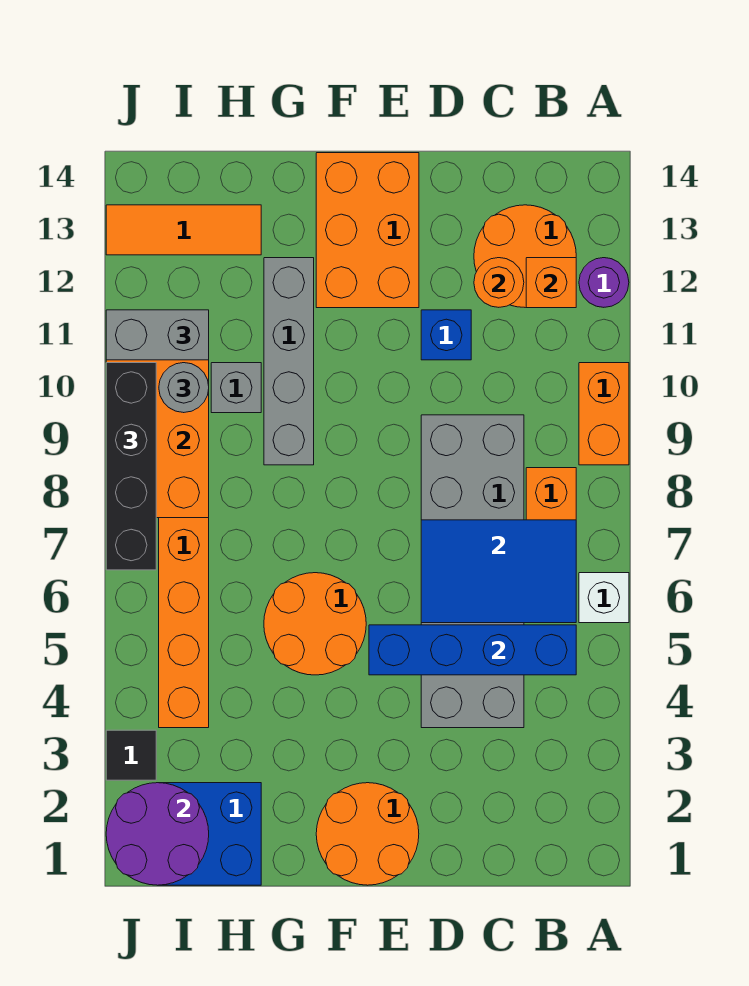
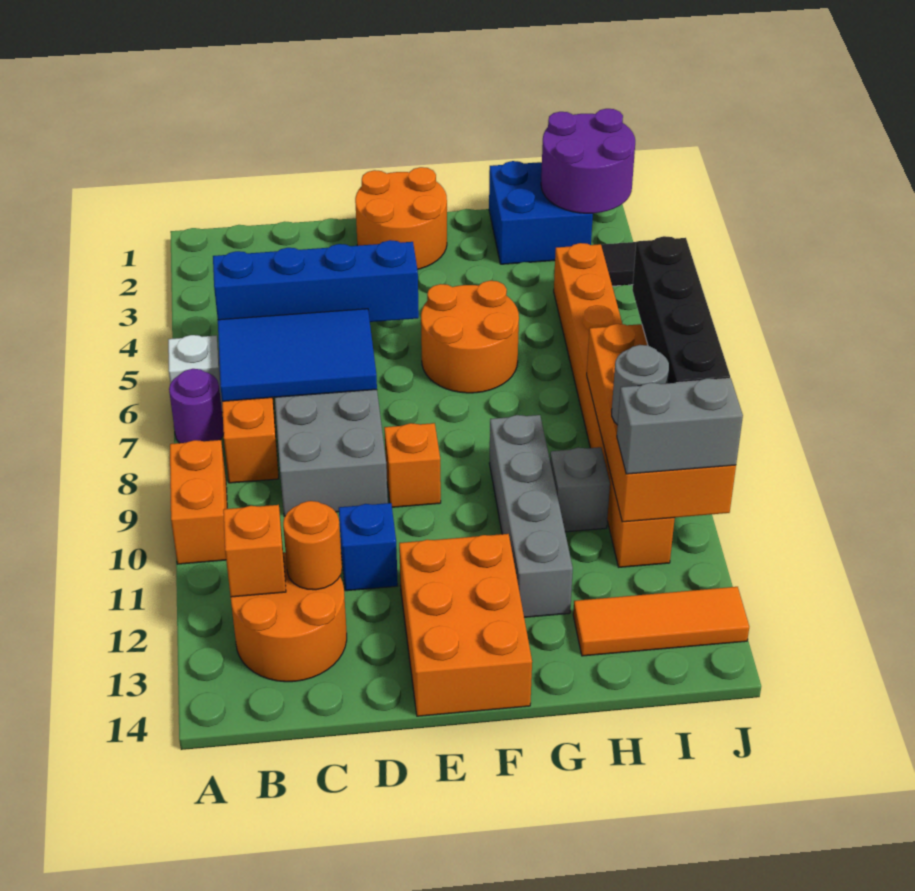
purple 1x1 round brick [579,258,629,307] -> purple 1x1 round brick moved to [169,369,224,443]
none -> orange 1x1 brick [384,423,441,507]

